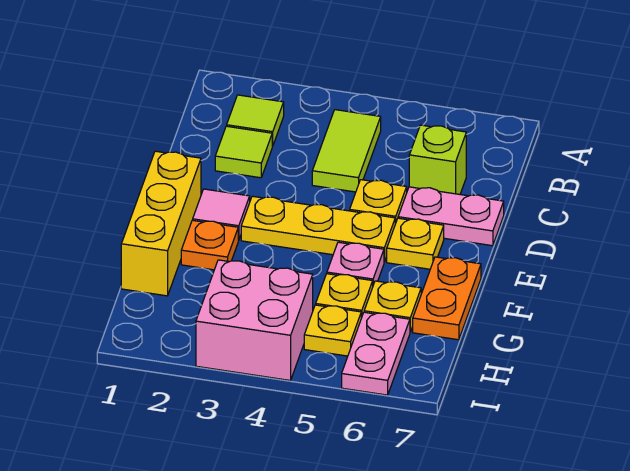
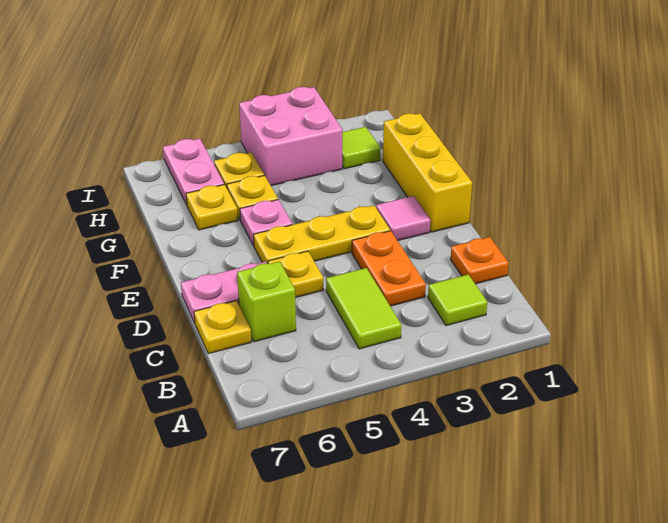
lime 1x1 tile [215,126,272,178] -> lime 1x1 tile moved to [342,127,381,169]
yellow 1x1 plate [387,218,444,269] -> yellow 1x1 plate moved to [194,301,251,354]
orange 1x1 plate [181,220,238,270] -> orange 1x1 plate moved to [451,237,509,284]
orange 1x2 plate [413,257,481,340] -> orange 1x2 plate moved to [352,231,426,306]

